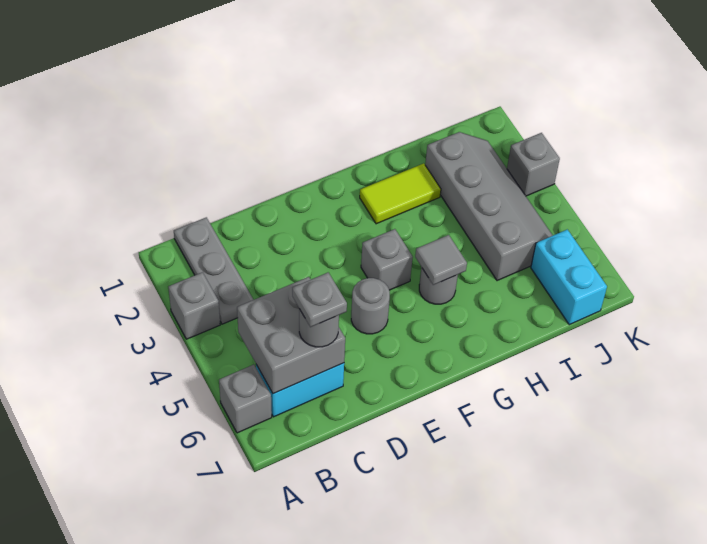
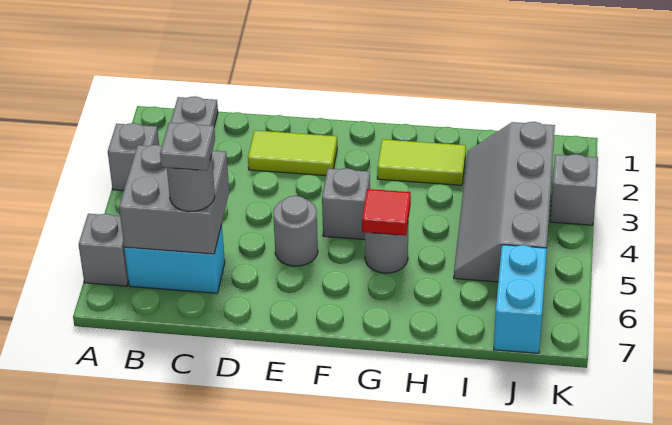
none -> lime 1x2 tile [248,130,337,176]
grey 1x1 tile [415,235,467,285] -> red 1x1 tile [362,189,411,235]
grey 2x4 slope [425,132,553,281] -> grey 2x4 slope turned to [454,122,555,282]

